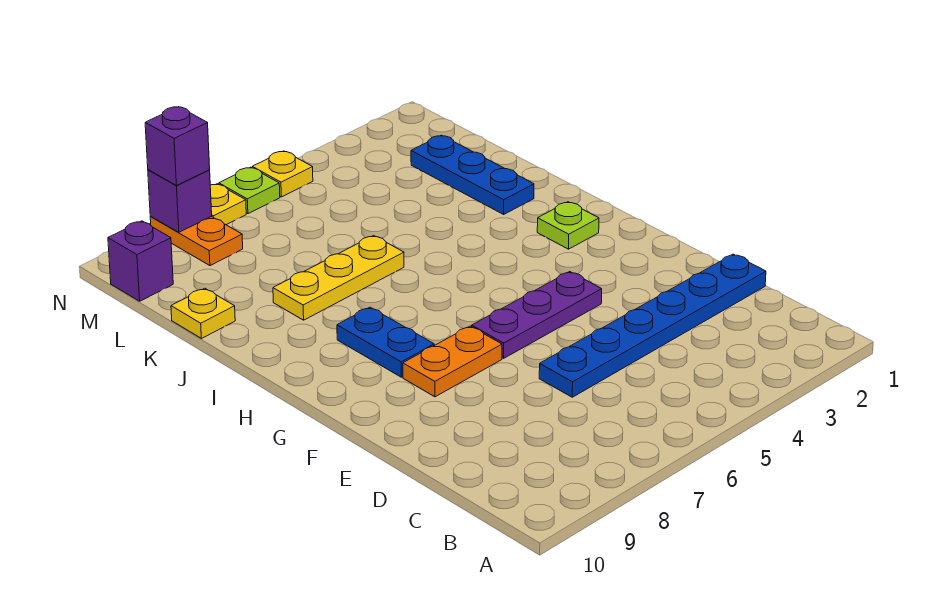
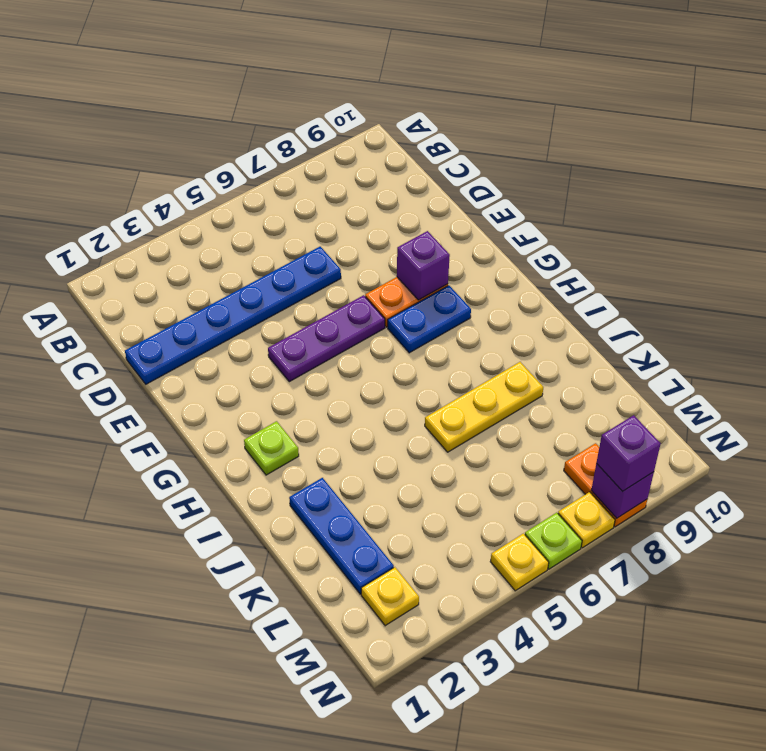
blue 1x2 plate [337,307,434,377] -> blue 1x2 plate turned to [388,285,471,353]
yellow 1x1 plate [171,288,235,339] -> yellow 1x1 plate moved to [361,567,419,626]
purple 1x1 brick [108,221,173,301] -> purple 1x1 brick moved to [397,231,450,300]

